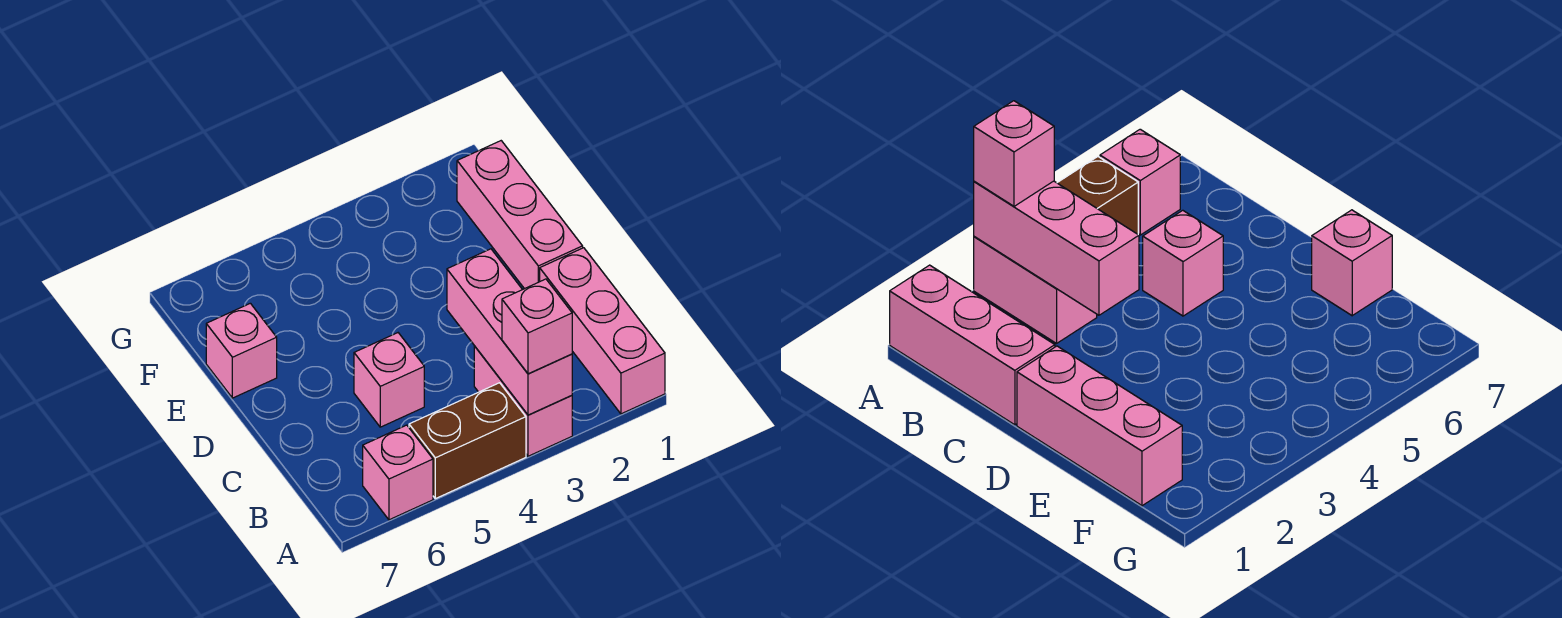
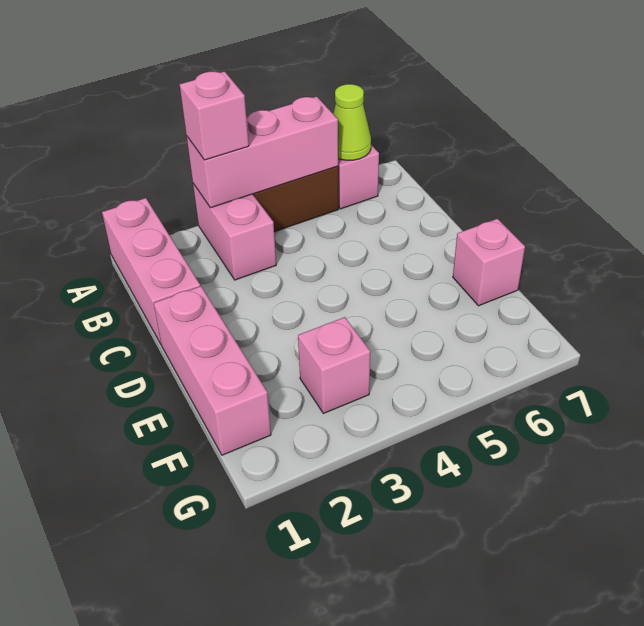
pink 1x3 brick [447,249,572,415] -> pink 1x3 brick turned to [187,96,338,208]
none -> lime 1x1 cone [333,84,371,160]
pink 1x1 brick [354,333,424,427] -> pink 1x1 brick moved to [298,317,370,413]

